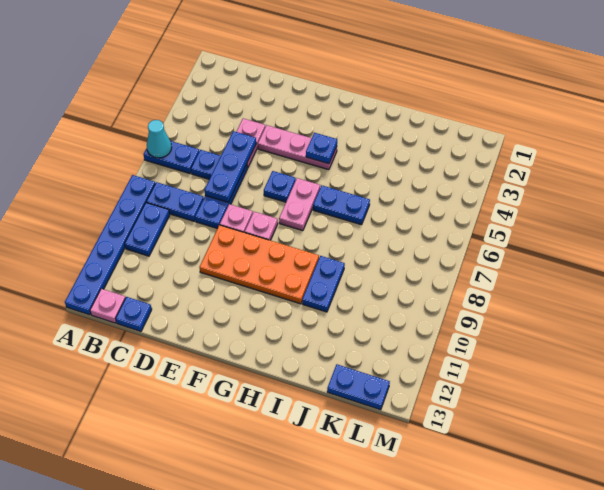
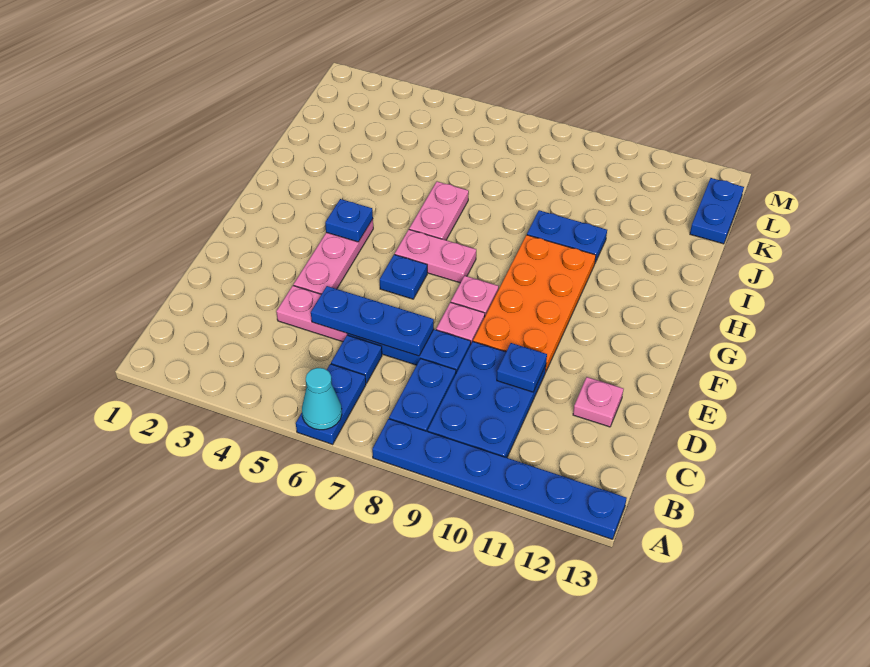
blue 1x2 plate [125,203,170,256] -> blue 2x3 plate [428,342,546,458]
pink 1x1 plate [90,289,126,323] -> pink 1x1 plate moved to [573,377,623,427]
blue 1x1 plate [116,297,152,331] -> blue 1x1 plate moved to [497,343,547,392]
blue 1x2 plate [313,185,370,225] -> pink 1x2 plate [409,182,469,240]

